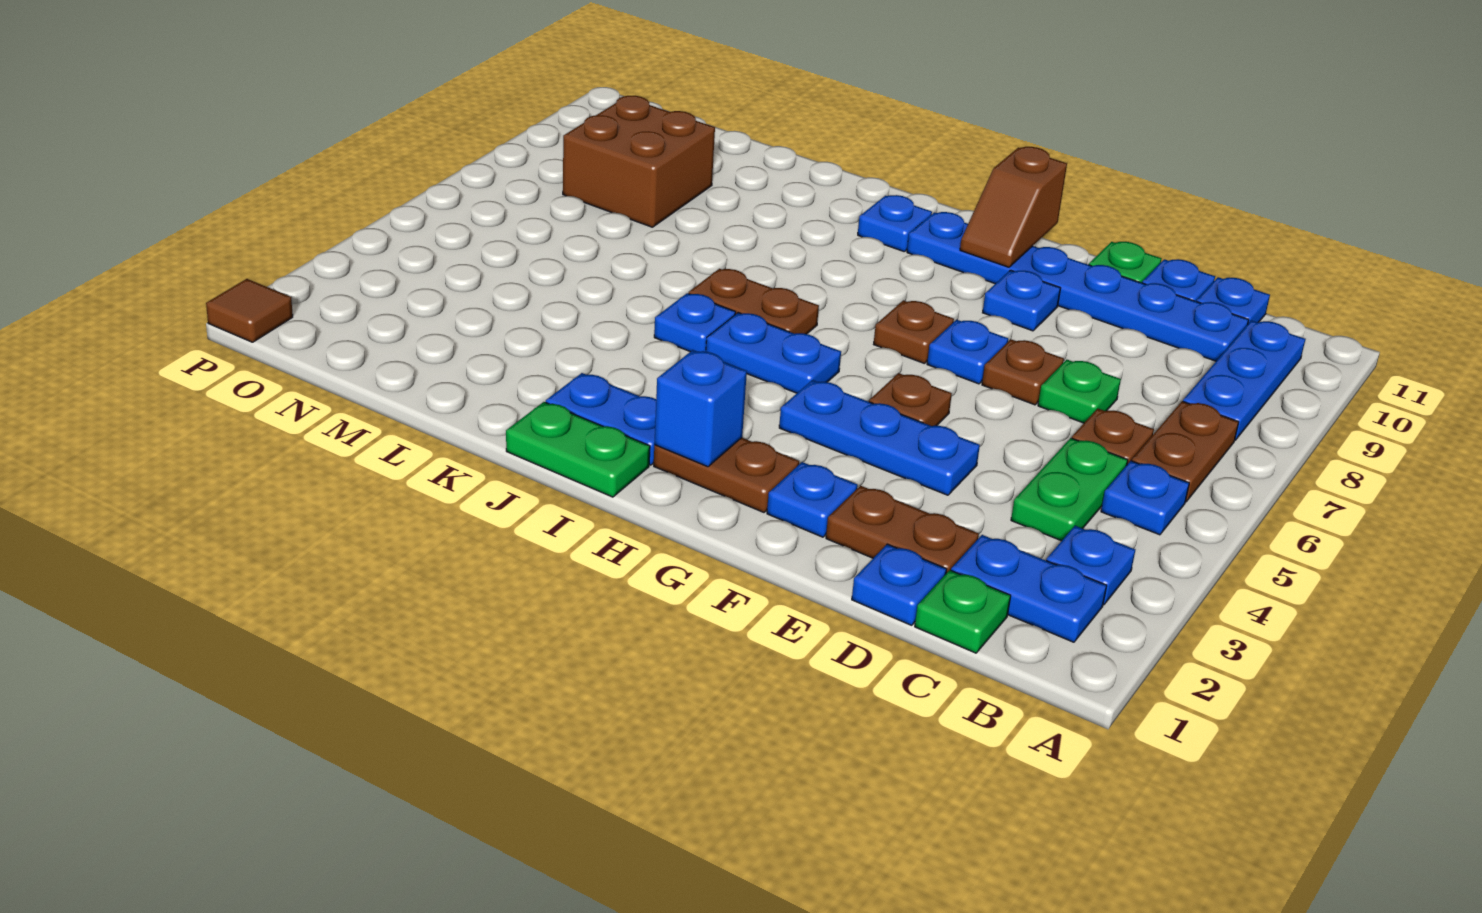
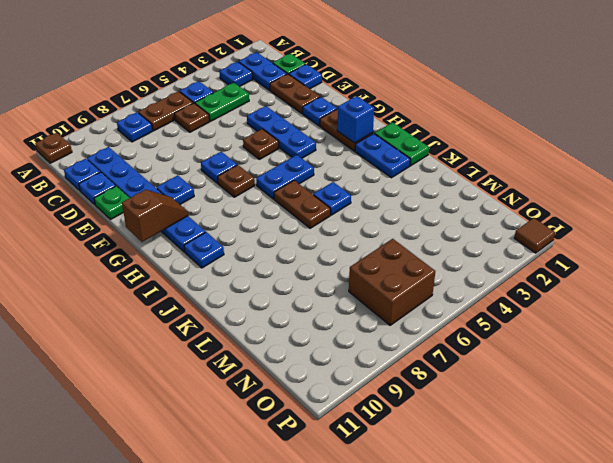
blue 1x3 plate [1183,321,1306,440] -> blue 1x1 plate [117,112,152,142]
green 1x1 plate [1038,360,1121,423] -> none
brown 1x1 plate [982,339,1064,405] -> brown 1x1 plate moved to [35,133,72,163]
blue 1x2 plate [706,313,841,393] -> blue 1x2 plate turned to [256,155,314,199]
brown 2x2 brick [563,96,715,227] -> brown 2x2 brick moved to [349,239,435,325]

